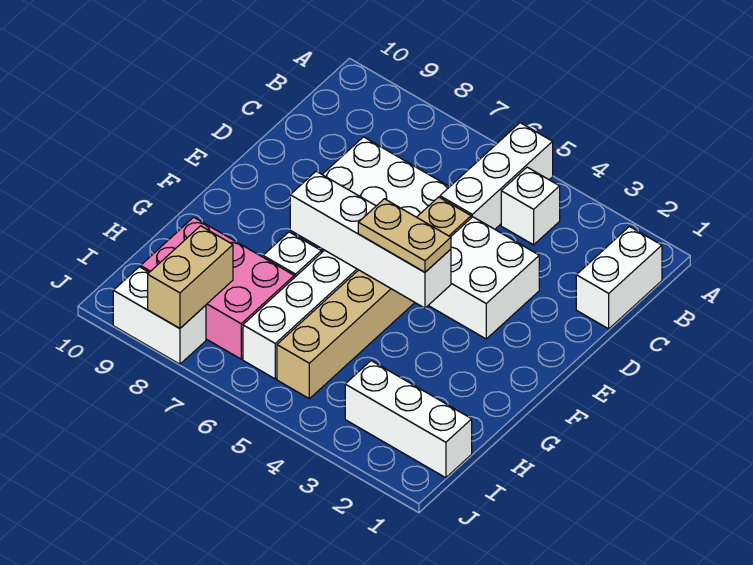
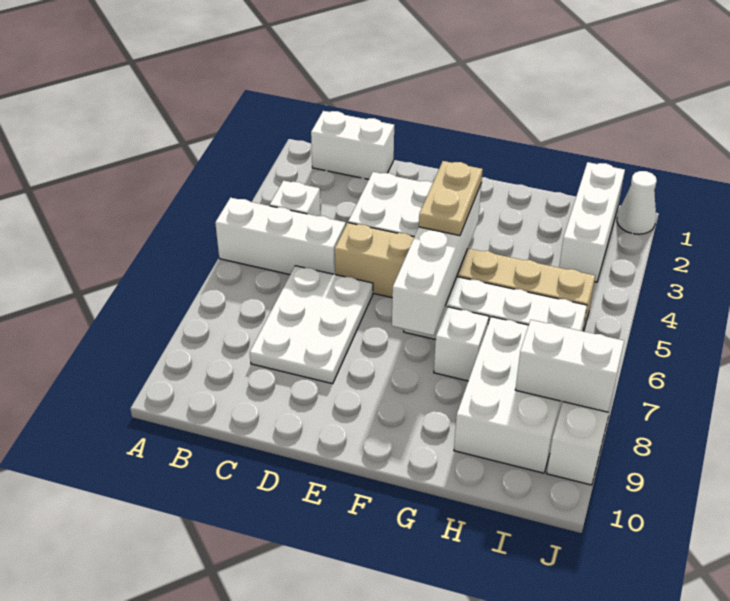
pink 2x3 brick [141,217,294,359] -> white 2x3 brick [454,317,562,473]
tan 1x2 brick [148,226,233,328] -> white 1x2 brick [515,320,624,412]
none -> white 1x1 cone [617,171,657,234]

